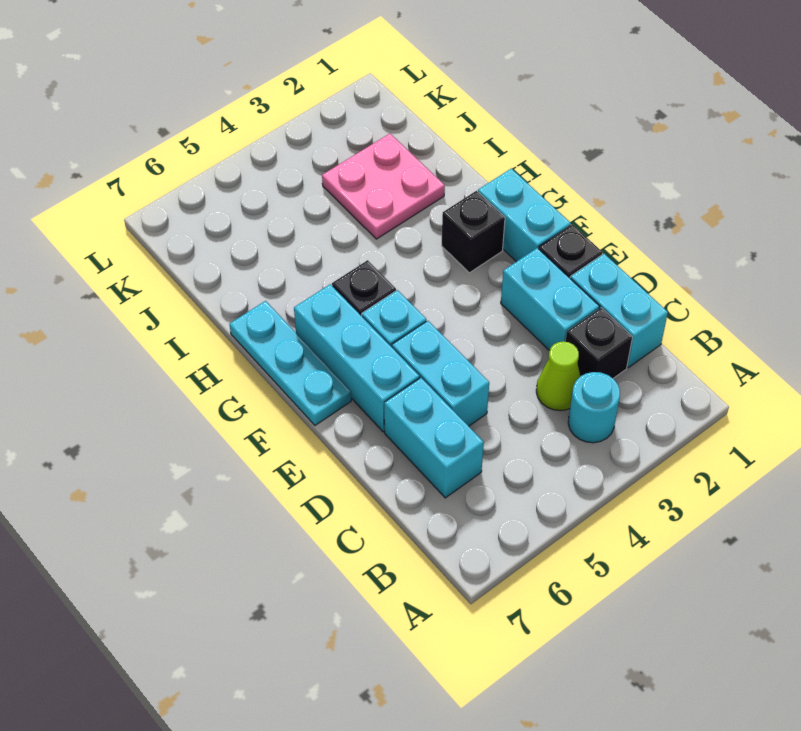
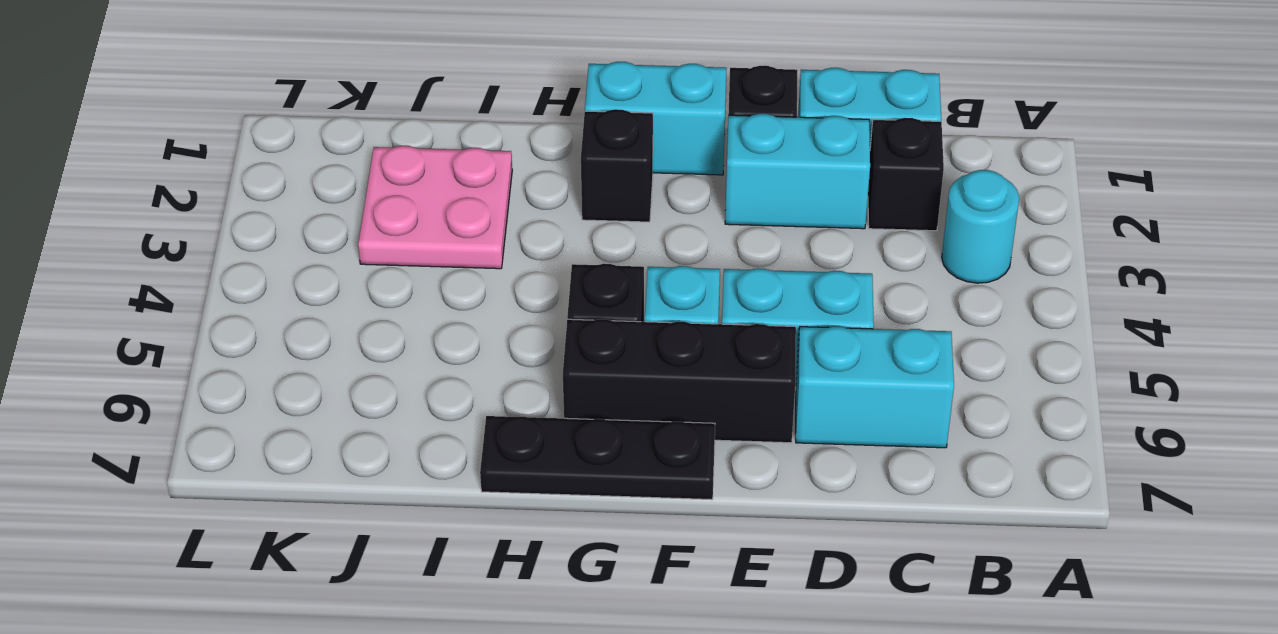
lime 1x1 cone [536,341,580,411] -> none
cyan 1x3 brick [294,284,420,432] -> black 1x3 brick [563,319,796,443]
cyan 1x3 plate [230,301,351,425] -> black 1x3 plate [480,416,715,500]

